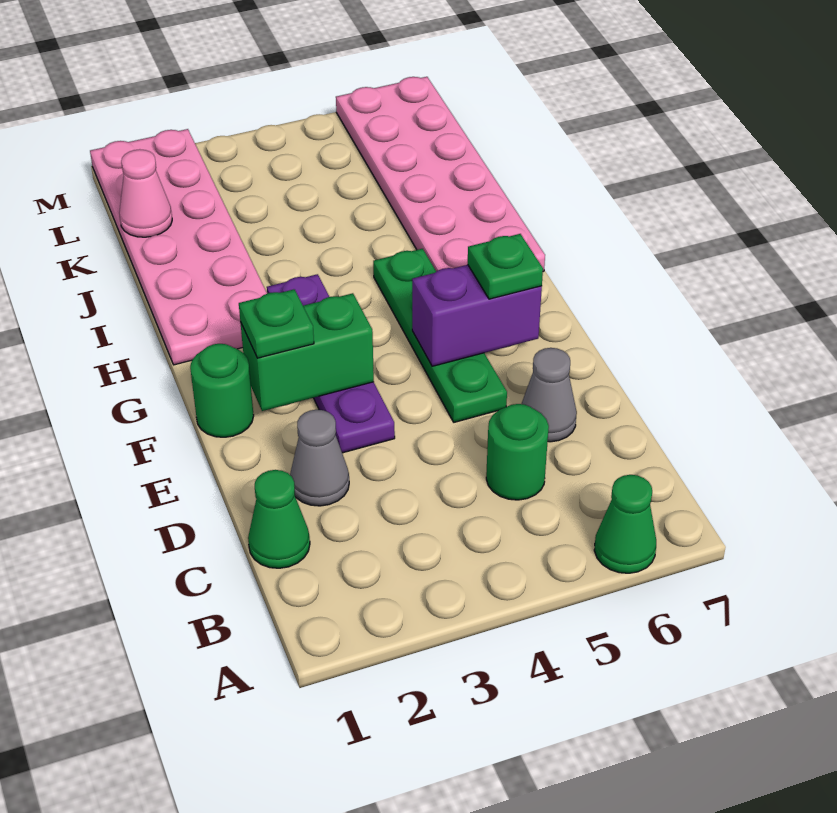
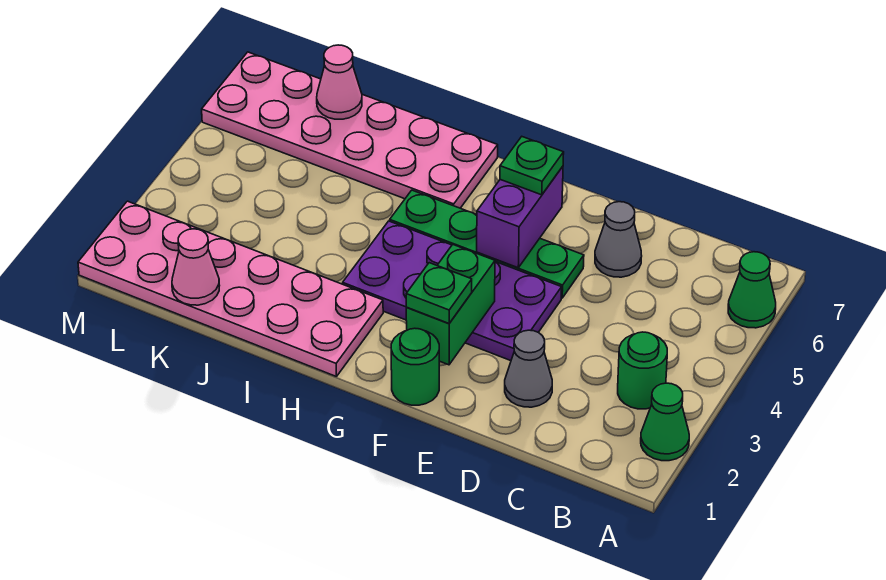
green 1x1 cone [248,470,310,568] -> green 1x1 cone moved to [641,383,689,461]
green 1x1 round brick [486,404,549,500] -> green 1x1 round brick moved to [618,332,667,409]
purple 1x4 plate [267,274,395,453] -> purple 2x4 plate [343,221,562,361]
none -> pink 1x1 cone [317,45,362,119]

